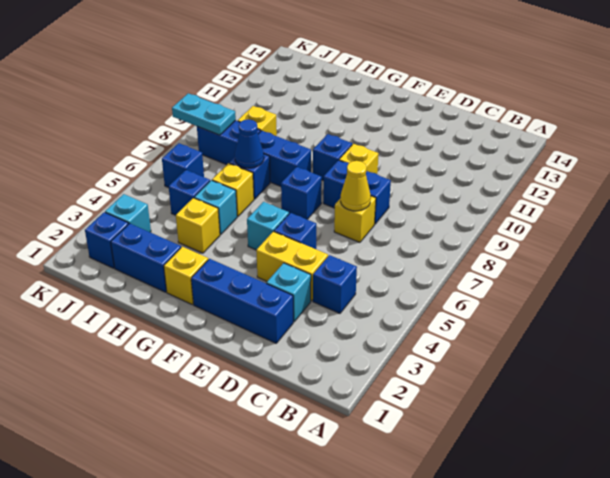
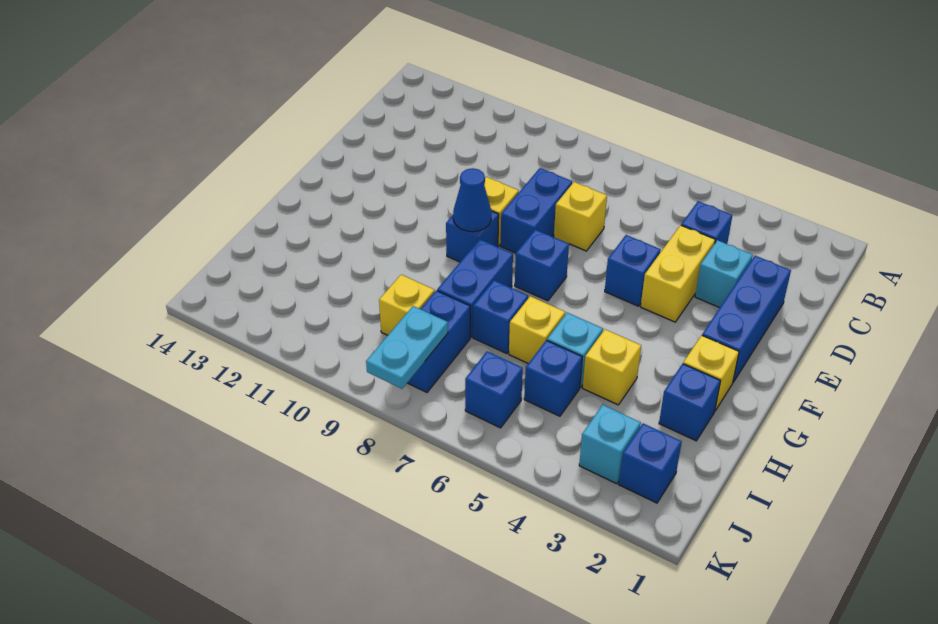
yellow 1x1 cone [340,161,371,211] -> none
cyan 1x1 brick [247,202,289,250] -> none
blue 1x2 brick [111,223,181,292] -> blue 1x1 brick [659,364,721,441]
blue 1x1 cone [235,119,264,168] -> blue 1x1 cone moved to [453,168,492,232]

